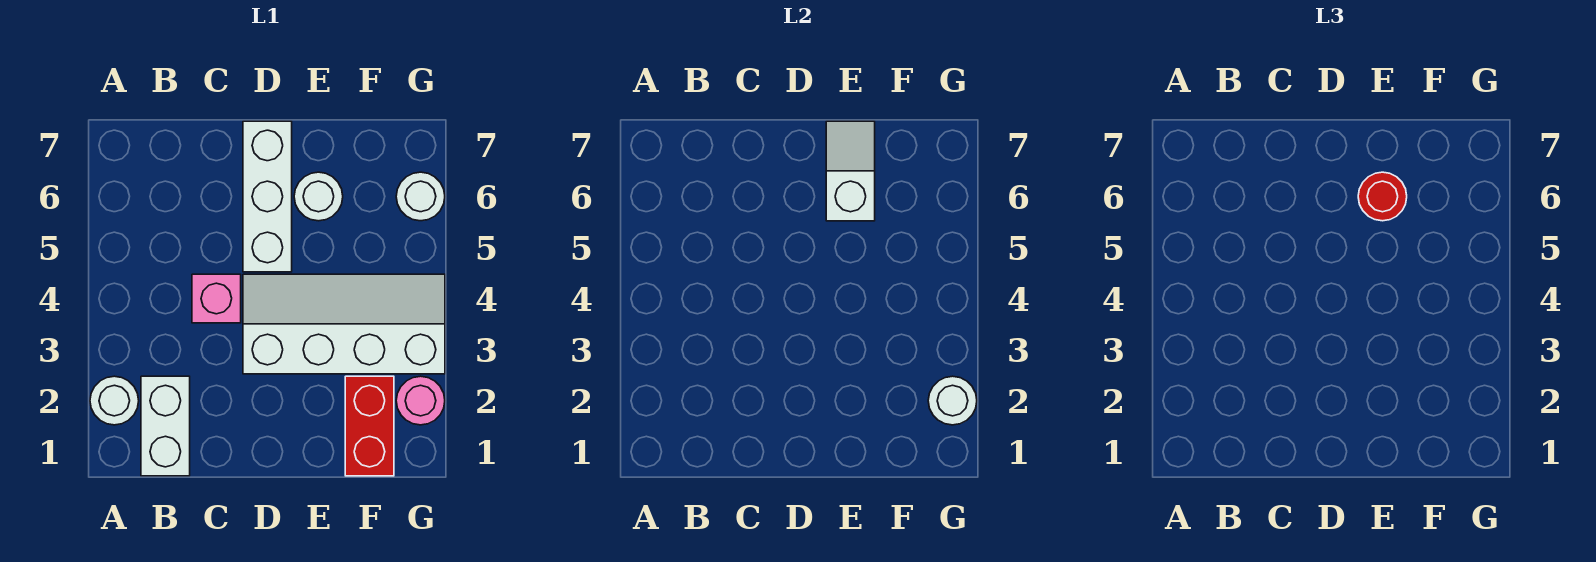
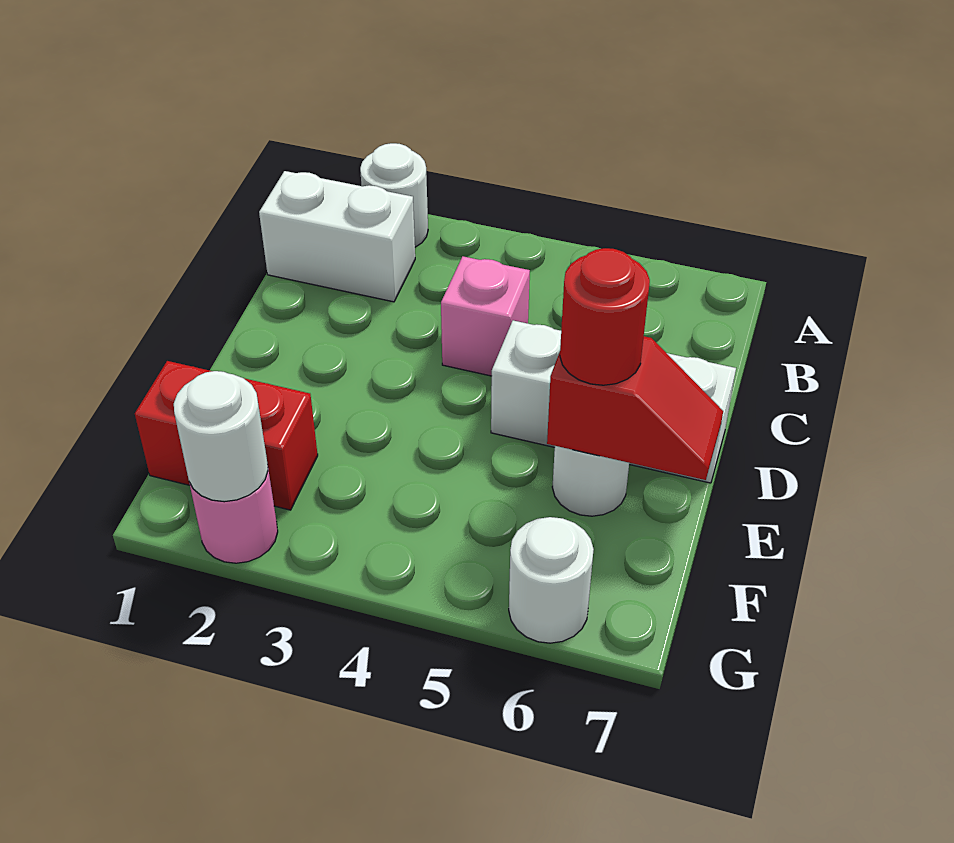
white 2x4 slope [243,274,445,374] -> none
white 1x2 slope [826,121,875,221] -> red 1x2 slope [547,336,723,480]

